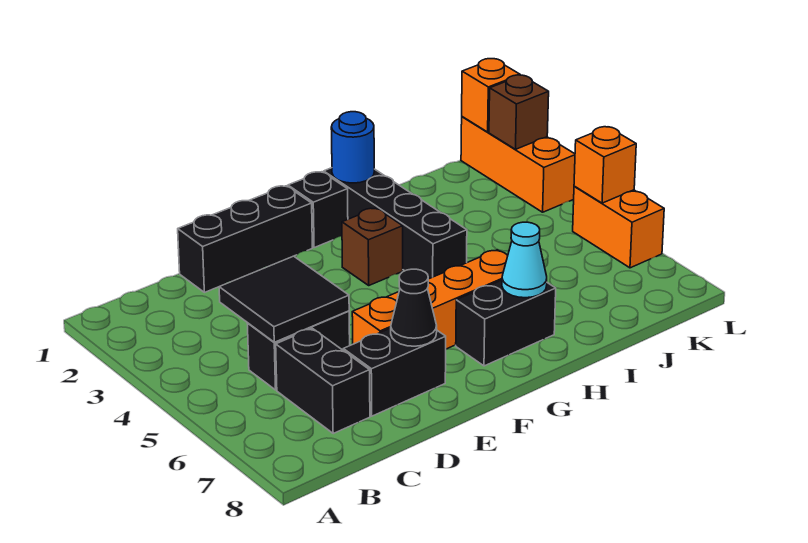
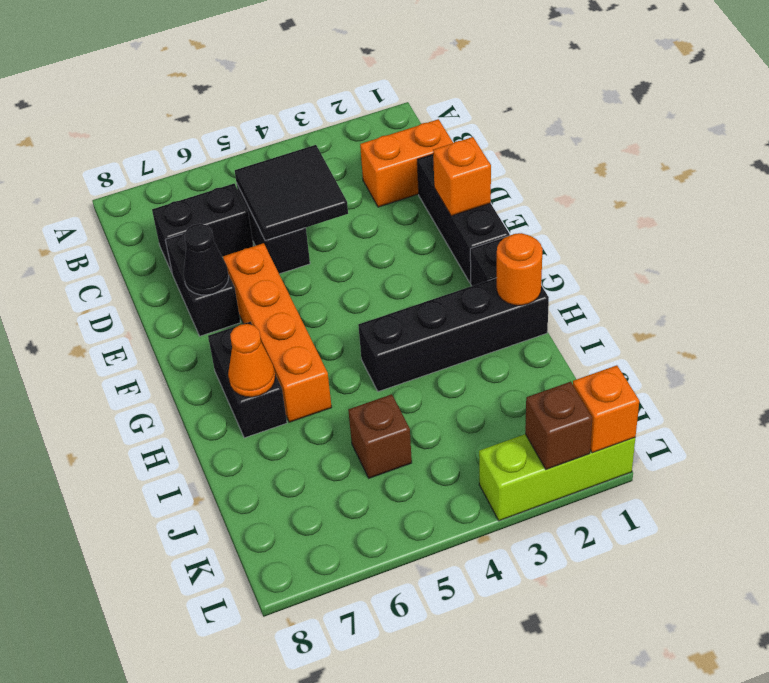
brown 1x1 brick [342,208,403,285] -> brown 1x1 brick moved to [348,394,412,478]
blue 1x1 round brick [331,112,374,183] -> orange 1x1 round brick [497,233,543,305]
cyan 1x1 cone [502,222,547,298] -> orange 1x1 cone [228,324,275,397]
orange 1x3 brick [461,117,575,212] -> lime 1x3 brick [479,434,635,521]
orange 1x2 brick [573,186,664,268] -> orange 1x2 brick moved to [360,119,453,207]
orange 1x1 brick [574,127,636,203] -> orange 1x1 brick moved to [433,137,491,216]

